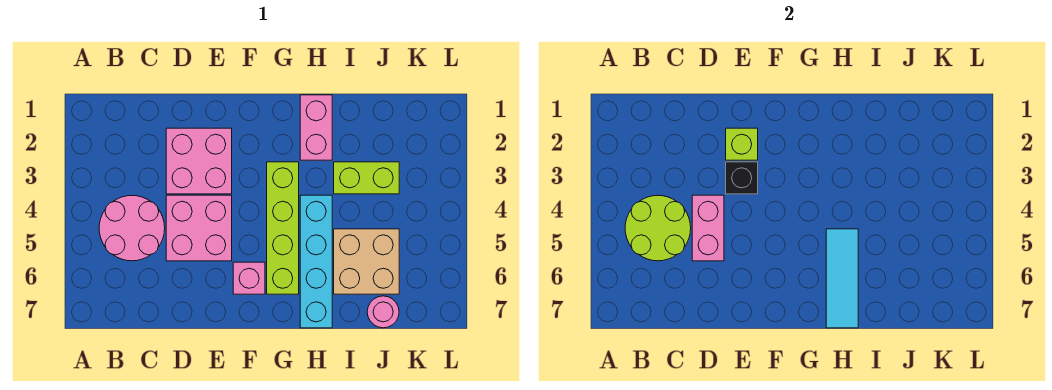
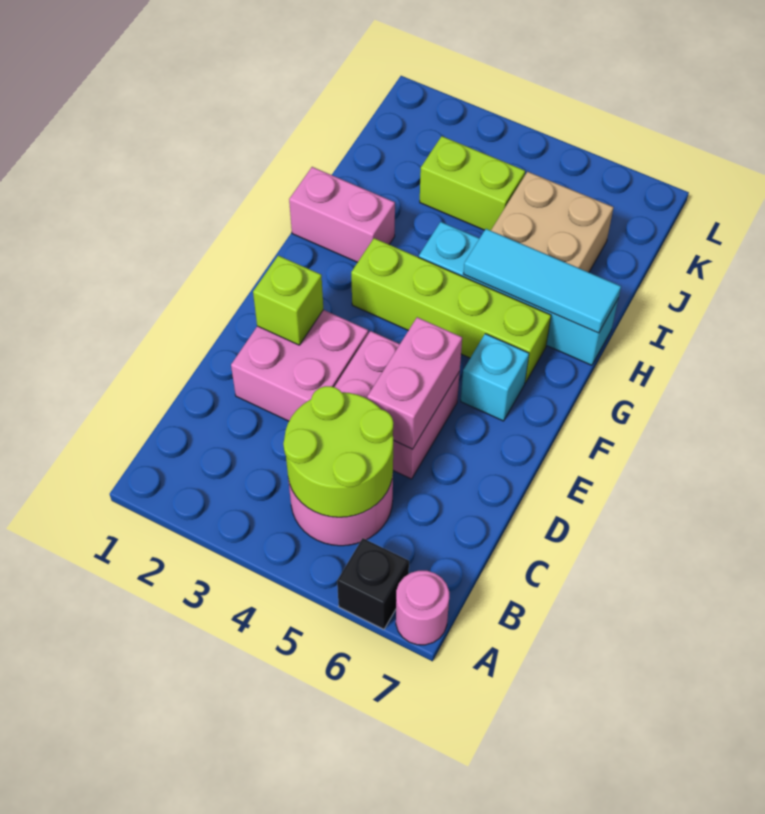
pink 1x2 brick [692,195,724,261] -> pink 1x2 brick turned to [367,317,462,449]
black 1x1 brick [726,162,758,194] -> black 1x1 brick moved to [337,538,409,629]
pink 1x1 brick [233,262,265,294] -> cyan 1x1 brick [461,334,529,421]
lime 1x2 brick [334,162,399,194] -> lime 1x2 brick turned to [420,136,525,231]
pink 1x1 round brick [367,296,399,328] -> pink 1x1 round brick moved to [396,571,449,645]

